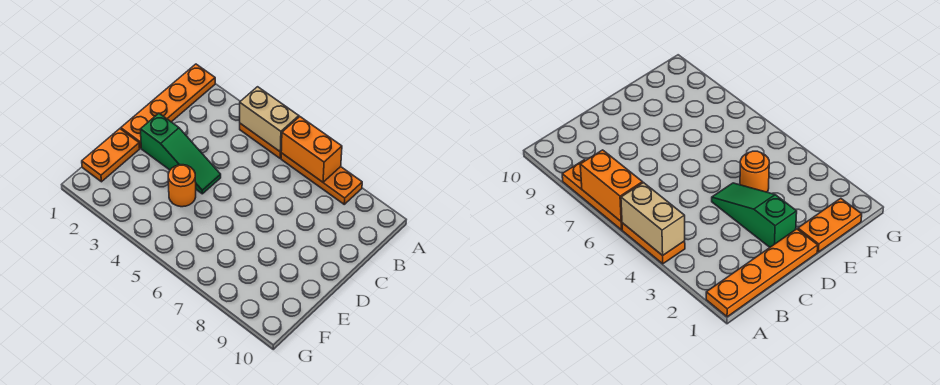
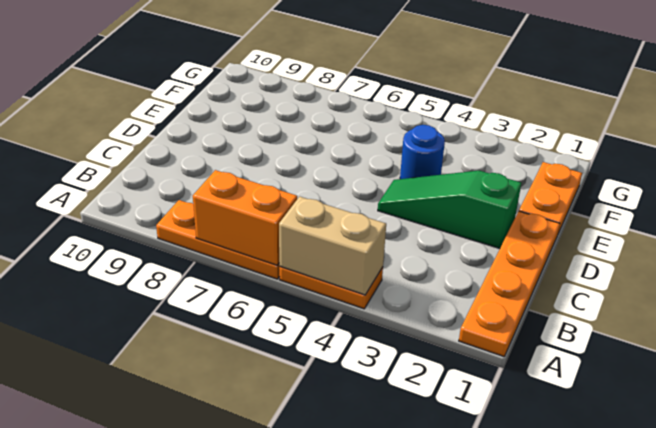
orange 1x1 round brick [168,165,196,207] -> blue 1x1 round brick [400,125,445,179]

